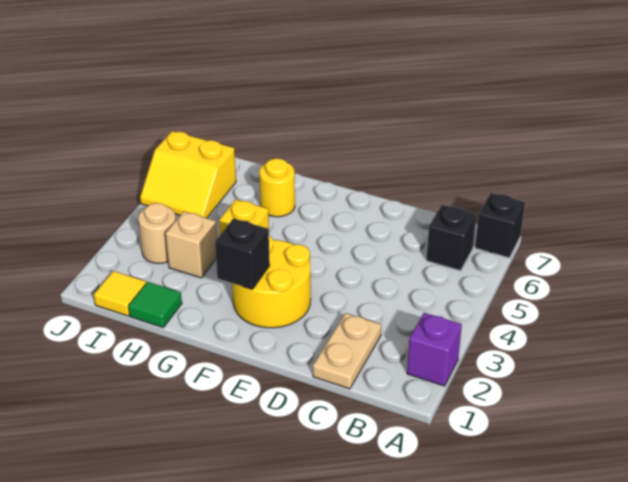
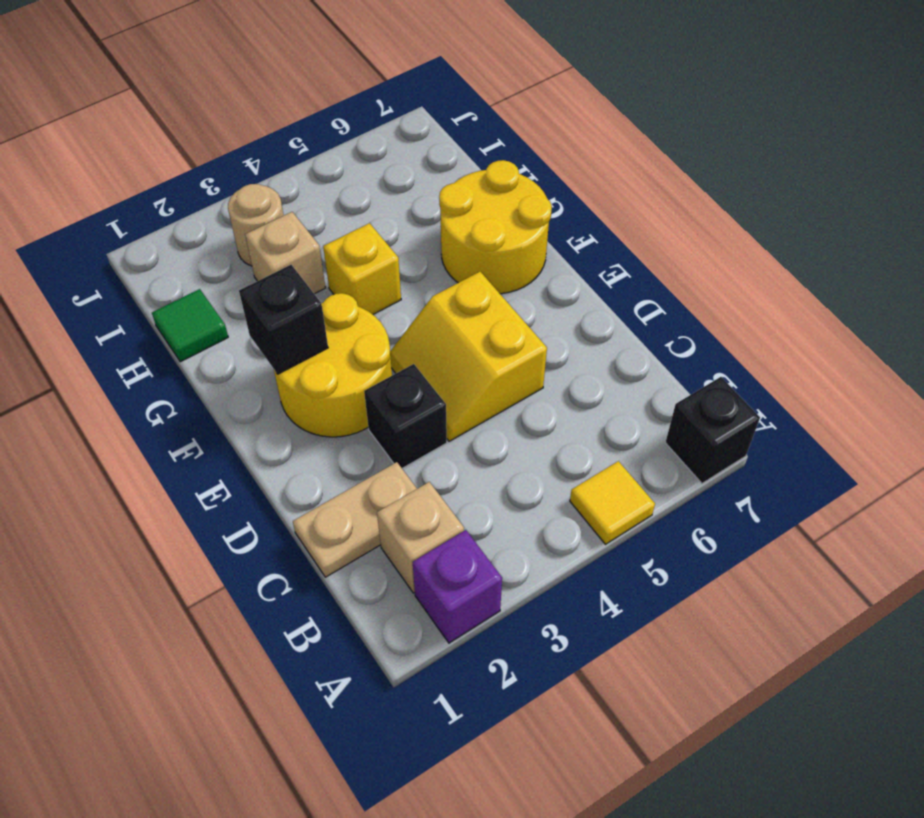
none -> tan 1x1 brick [377,482,464,593]
black 1x1 brick [426,205,476,271] -> black 1x1 brick moved to [364,364,447,468]
yellow 1x1 round brick [259,158,295,217] -> yellow 2x2 round brick [439,160,552,294]
yellow 1x1 tile [94,271,146,316] -> yellow 1x1 tile moved to [570,461,655,544]
yellow 2x2 slope [140,131,236,218] -> yellow 2x2 slope moved to [390,272,547,441]

